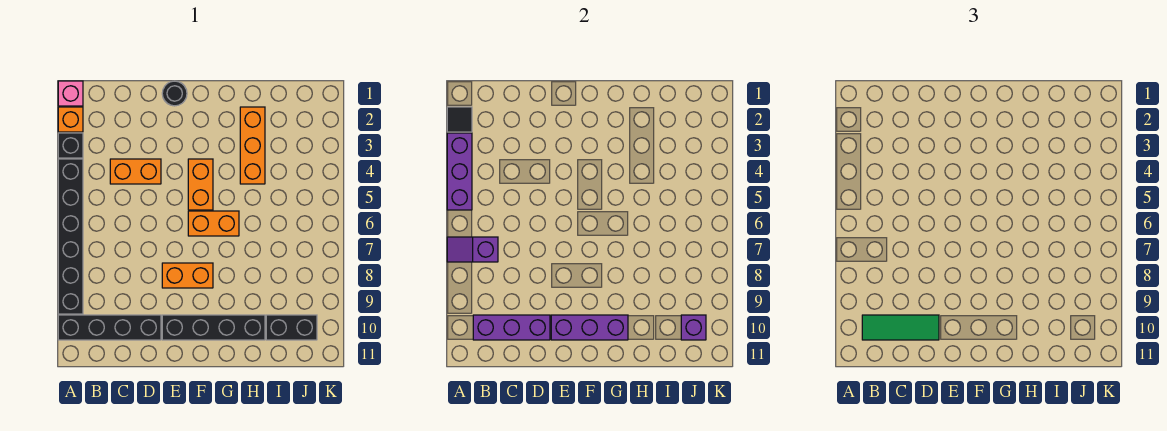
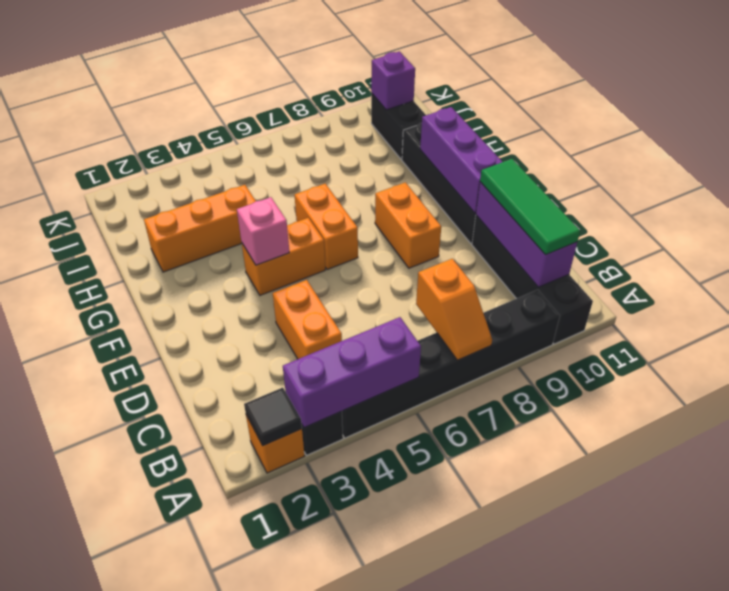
pink 1x1 brick [58,81,83,106] -> pink 1x1 brick moved to [237,197,289,265]
purple 1x2 slope [447,237,498,262] -> orange 1x2 slope [416,259,492,360]
black 1x1 round brick [162,81,187,106] -> none

